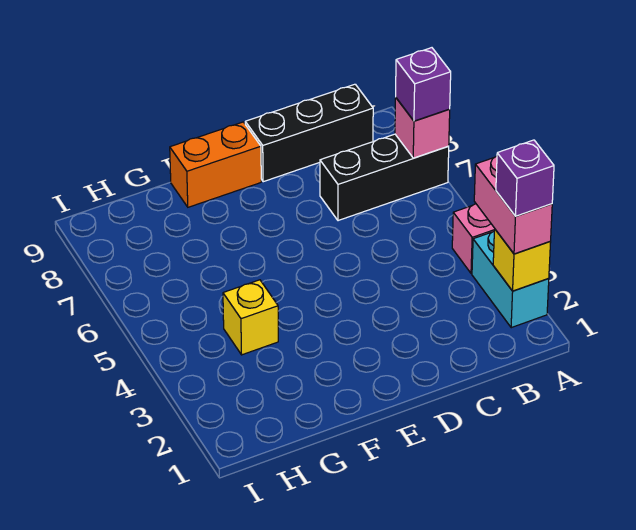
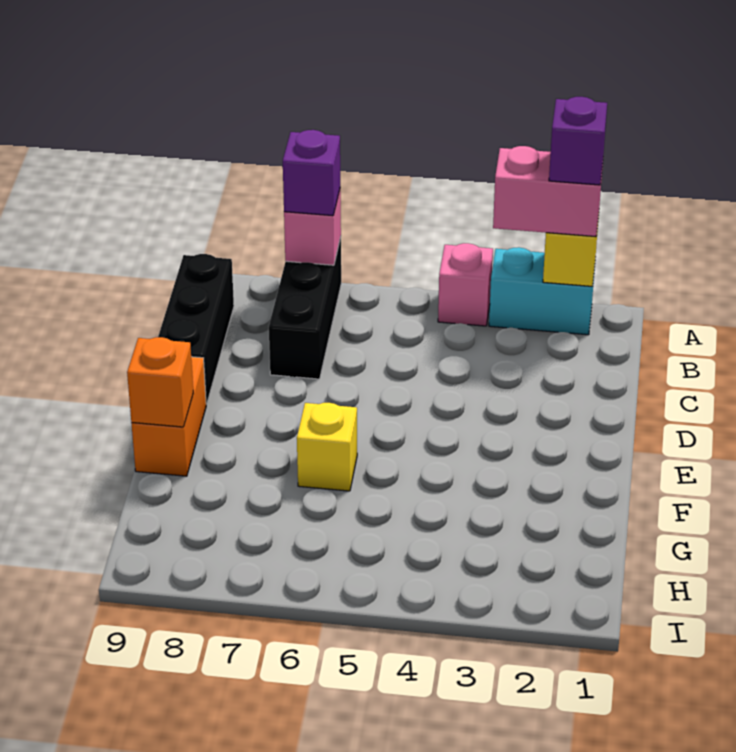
none -> orange 1x1 brick [127,337,193,427]
yellow 1x1 brick [223,280,278,355] -> yellow 1x1 brick moved to [297,403,357,491]

